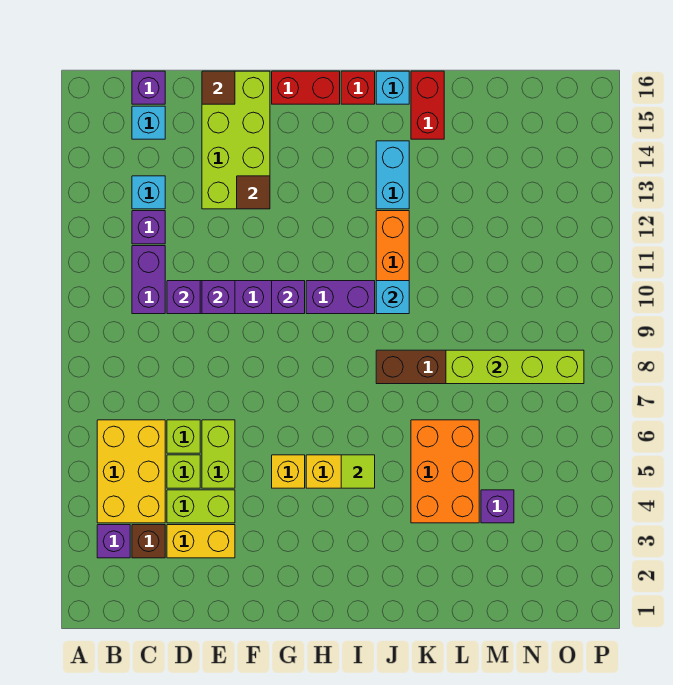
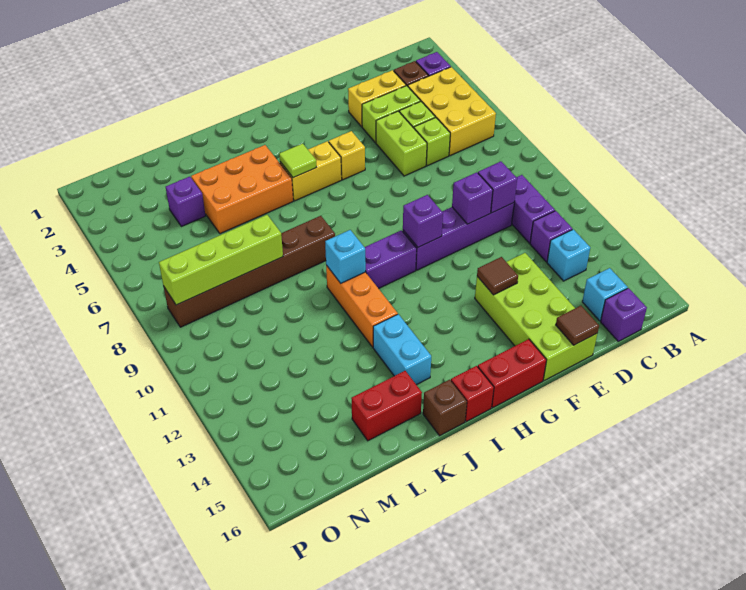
cyan 1x1 brick [376,71,409,104] -> brown 1x1 brick [423,380,467,436]
orange 2x3 brick [411,420,479,523] -> orange 2x3 brick turned to [191,145,293,234]
red 1x2 brick [411,71,444,139] -> red 1x2 brick turned to [351,371,422,441]

